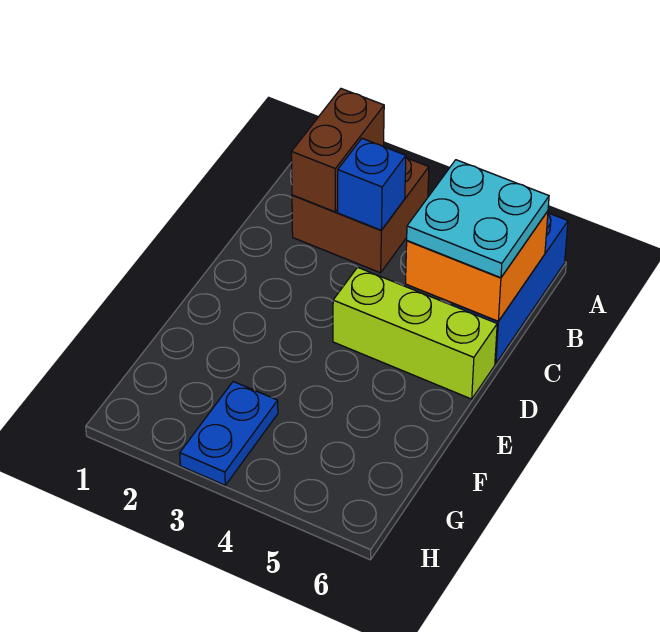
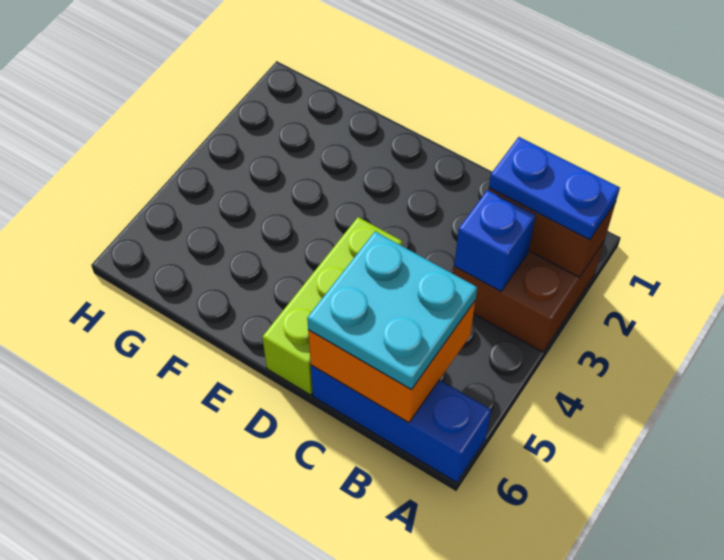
blue 1x2 plate [180,382,278,485] -> blue 1x2 plate moved to [489,137,620,240]

